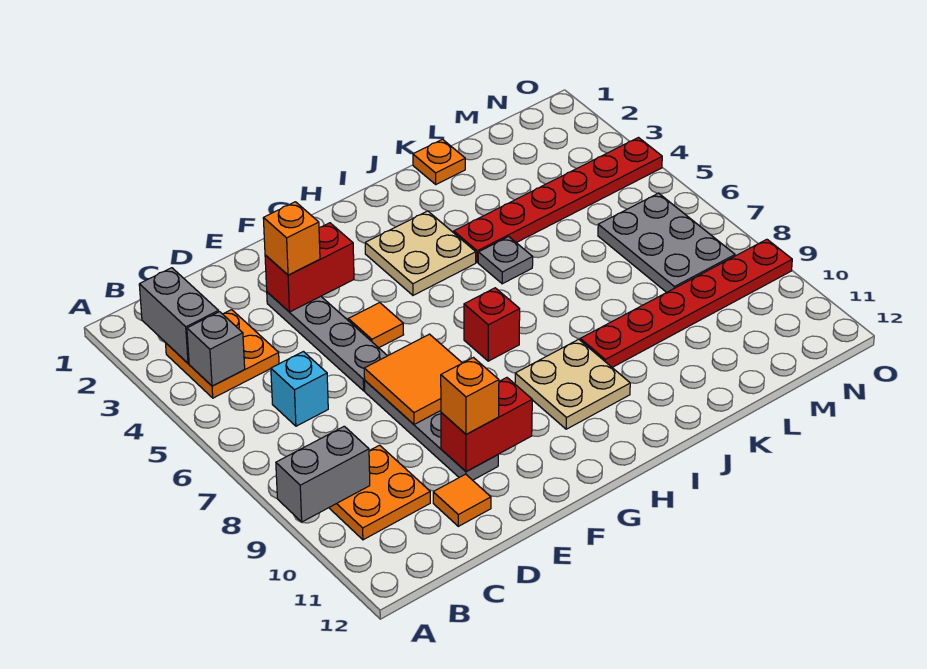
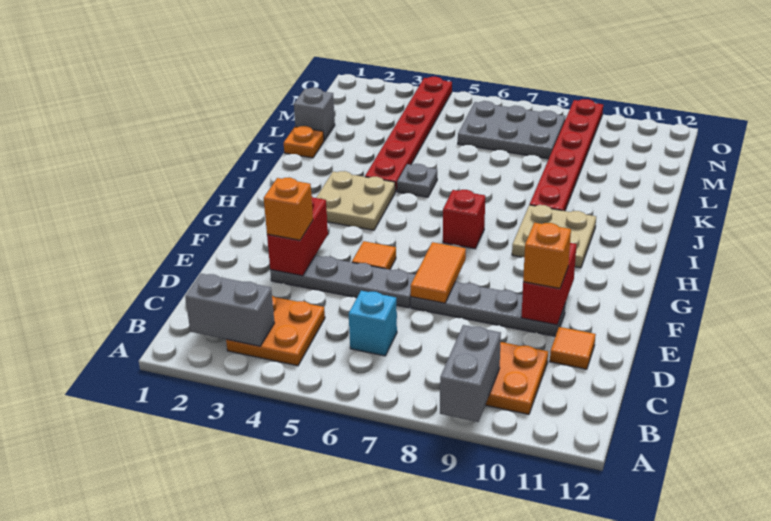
grey 1x1 brick [187,312,245,386] -> grey 1x1 brick moved to [294,88,335,141]
orange 2x2 tile [364,334,462,424] -> orange 1x2 tile [411,242,466,303]

